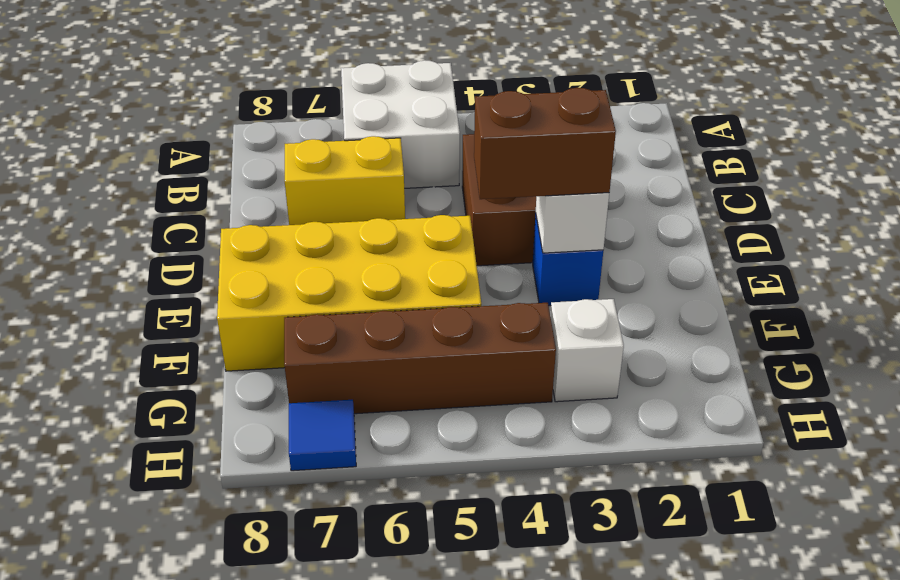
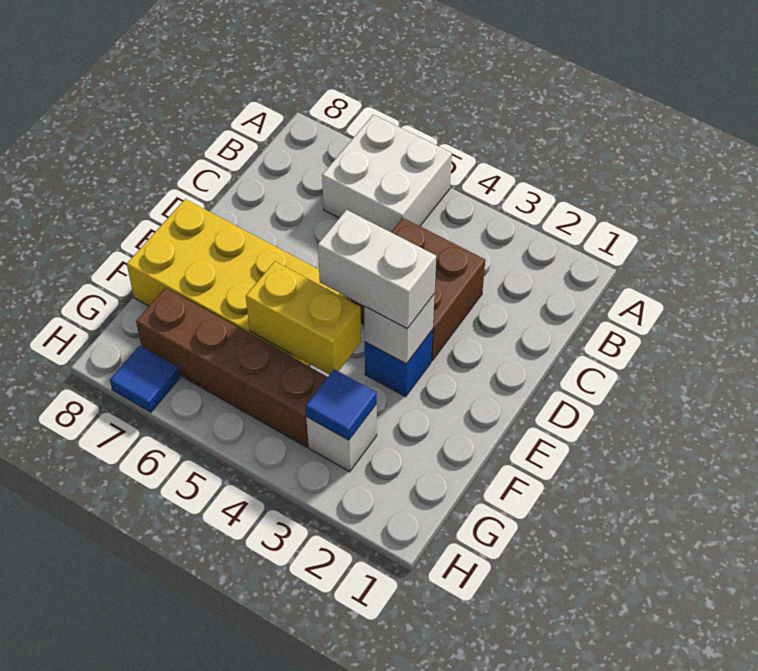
yellow 1x2 brick [285,136,405,225] -> yellow 1x2 brick moved to [246,261,361,375]
brown 1x2 brick [474,88,616,199] -> white 1x2 brick [318,210,436,328]
none -> blue 1x1 tile [306,369,377,440]

